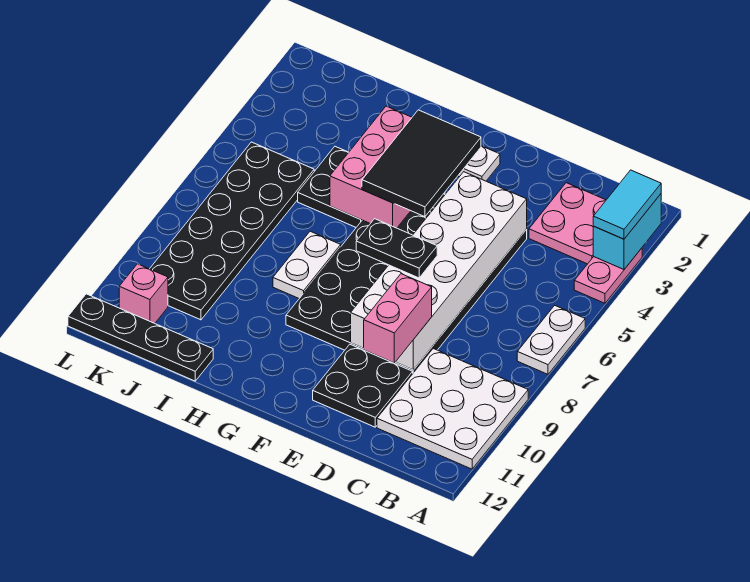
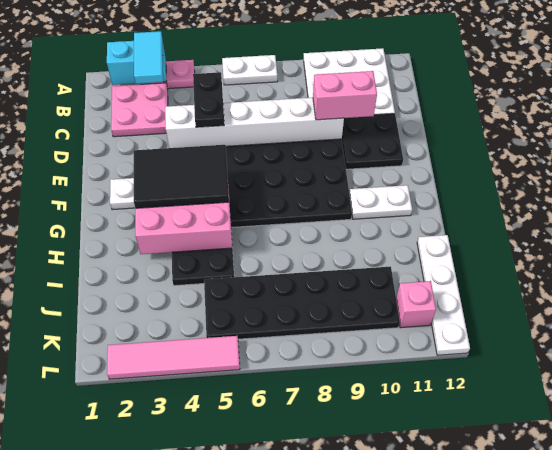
cyan 1x2 tile [593,170,661,239] -> cyan 1x2 tile turned to [134,31,163,84]
white 2x6 brick [351,172,527,370] -> white 1x6 brick [165,97,344,148]
black 1x2 plate [356,219,437,278] -> black 1x2 plate moved to [193,72,224,127]
white 1x2 plate [273,231,341,298] -> white 1x2 plate moved to [349,185,412,219]
black 1x4 plate [68,294,213,381] -> white 1x4 plate [417,235,470,355]
none -> pink 1x4 tile [107,336,240,379]

